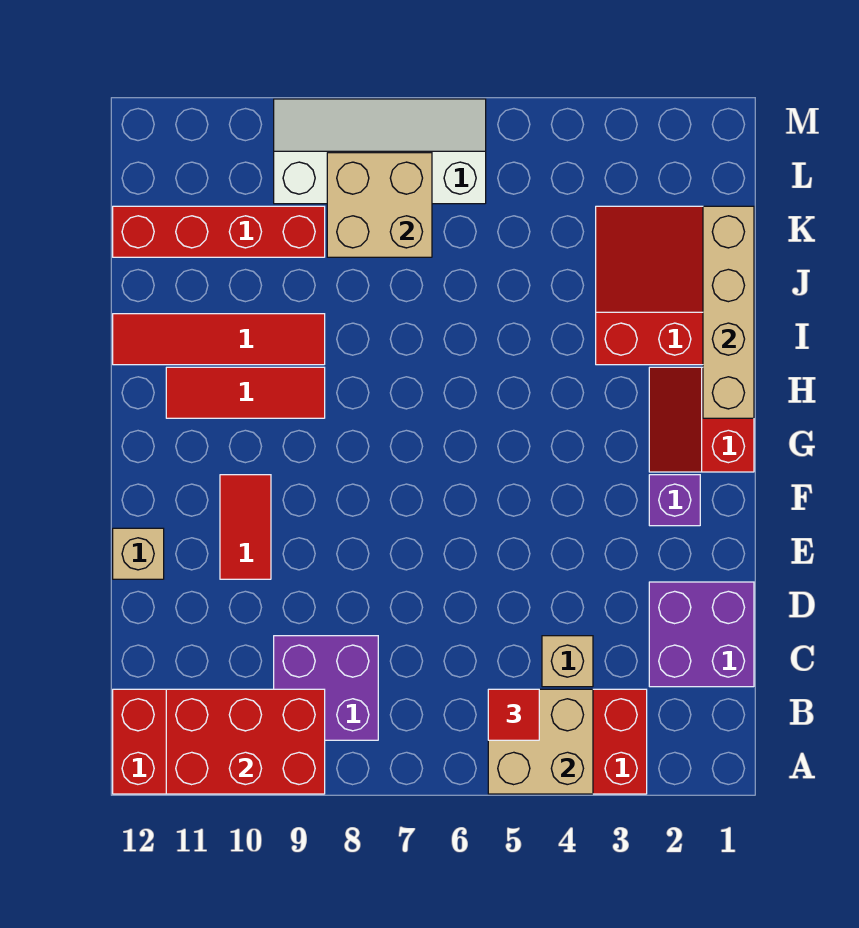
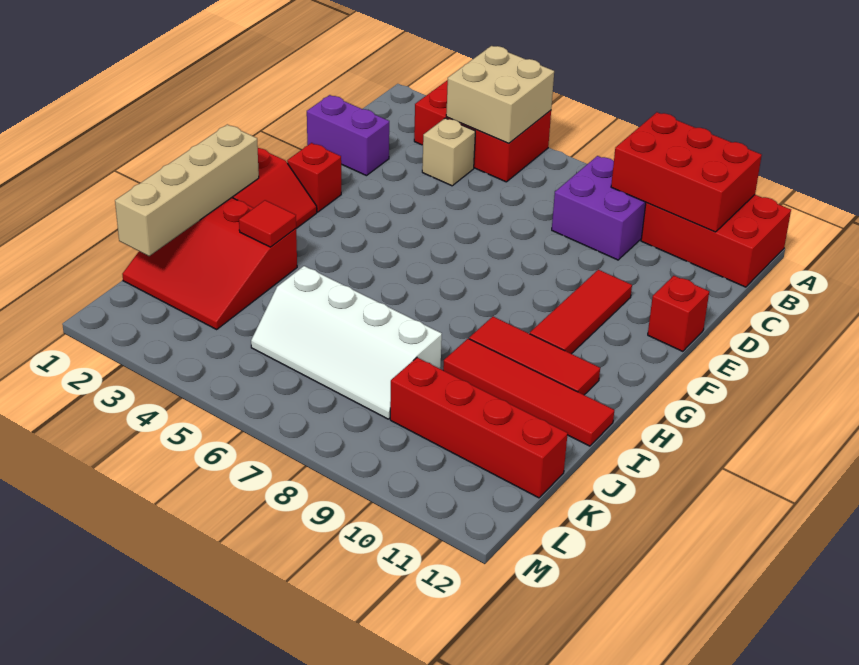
red 1x1 tile [488,689,539,740] -> red 1x1 tile moved to [239,200,296,247]
purple 2x2 brick [649,582,754,687] -> purple 1x2 brick [307,95,389,176]
red 1x2 tile [220,475,271,579] -> red 1x3 tile [530,270,632,354]
tan 1x1 brick [113,528,164,579] -> red 1x1 brick [648,276,709,351]
purple 1x1 brick [649,475,700,526] -> red 1x1 brick [287,143,341,212]
tan 2x2 brick [327,153,432,257] -> none
white 2x4 slope [274,99,486,204] -> white 2x4 slope moved to [251,266,442,419]

